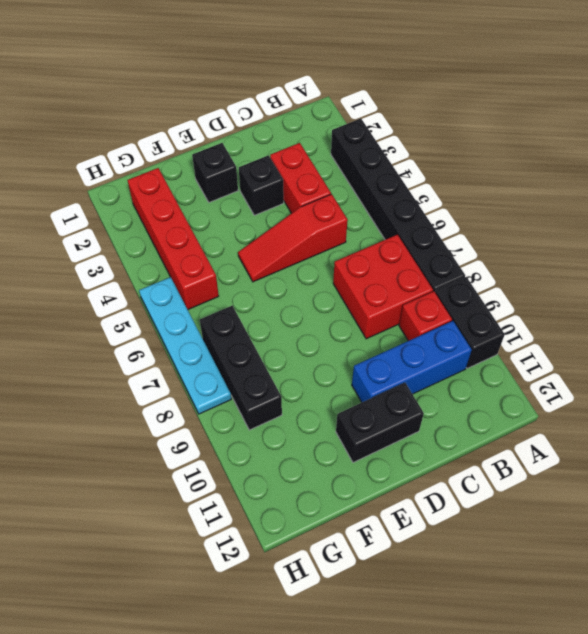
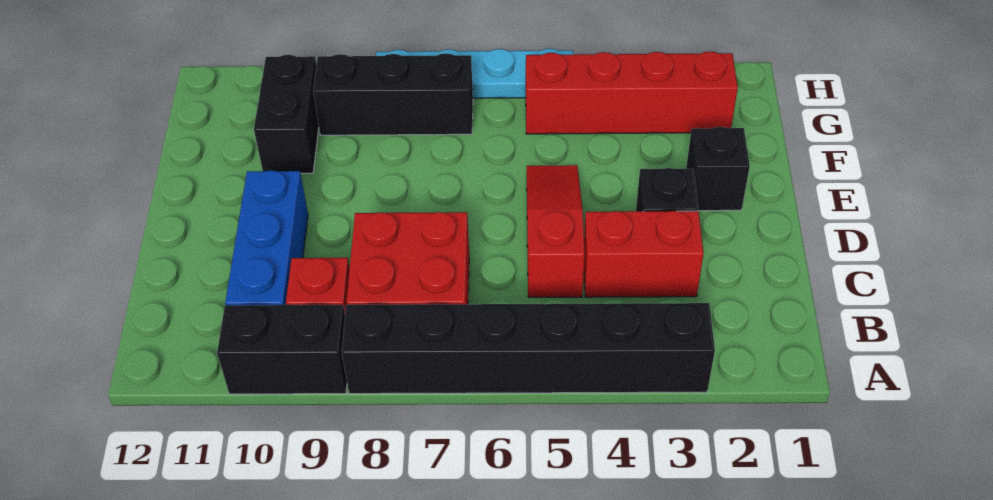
black 1x2 brick [336,383,424,462] -> black 1x2 brick moved to [254,55,319,173]

